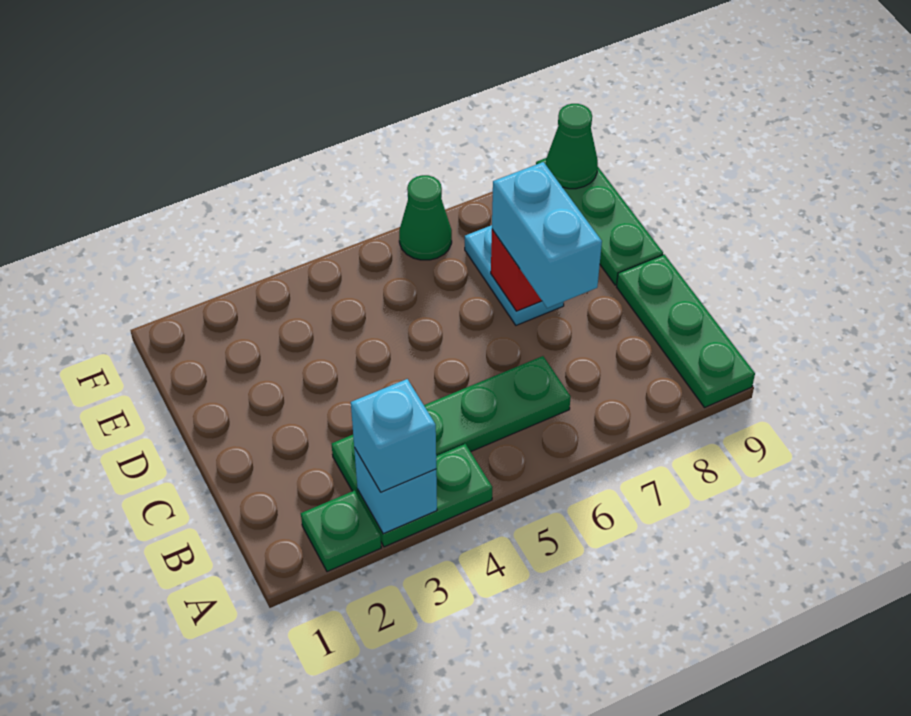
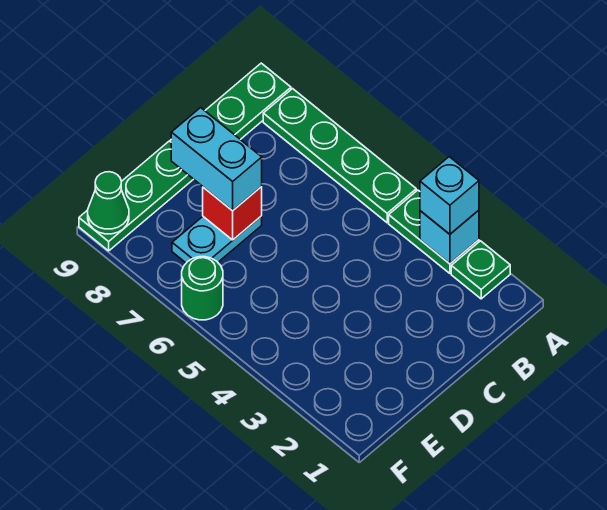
green 1x4 plate [332,356,571,495] -> green 1x4 plate moved to [263,89,416,223]
cyan 1x2 brick [492,162,602,308] -> cyan 1x2 brick turned to [171,108,262,211]
green 1x1 cone [399,175,452,260] -> green 1x1 round brick [182,257,223,320]

